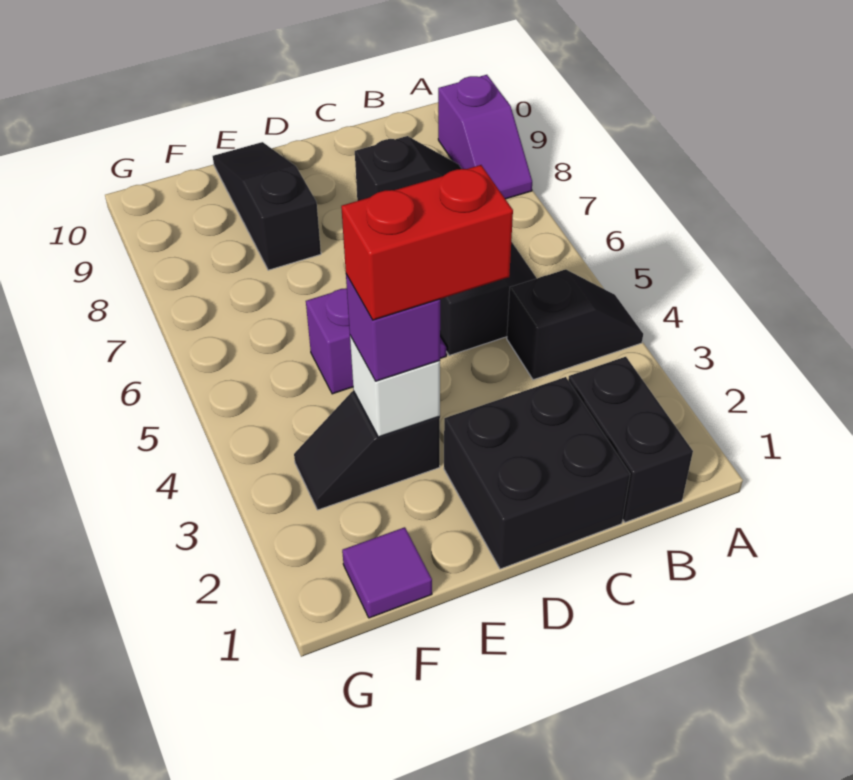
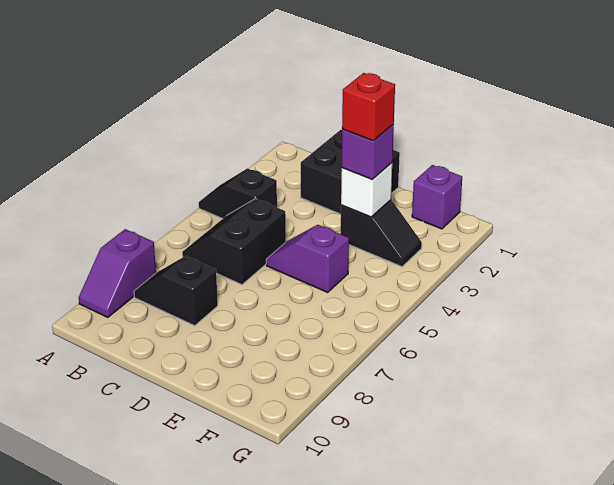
purple 1x2 slope [438,75,532,199] -> purple 1x2 slope turned to [79,229,156,317]
black 1x2 brick [568,357,693,522] -> none
red 1x2 brick [341,165,513,320] -> red 1x1 brick [342,73,395,141]
black 1x3 slope [213,142,321,270] -> none
purple 1x1 tile [342,527,432,618] -> purple 1x1 brick [412,165,462,229]

